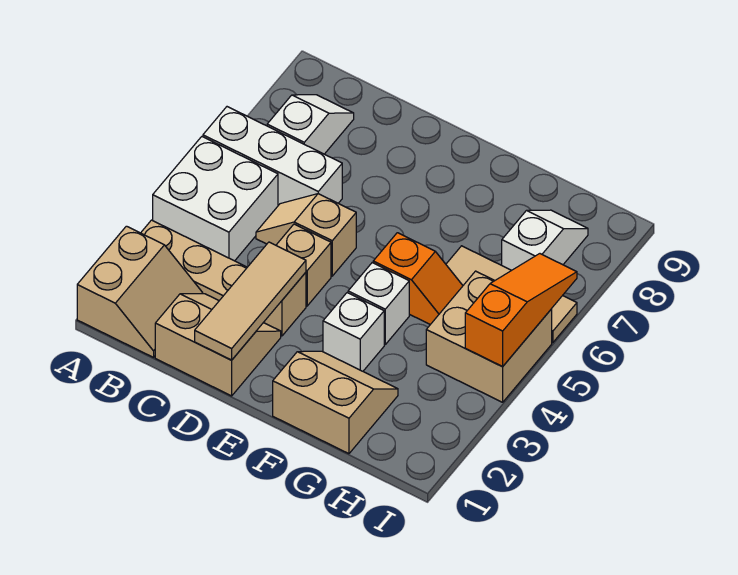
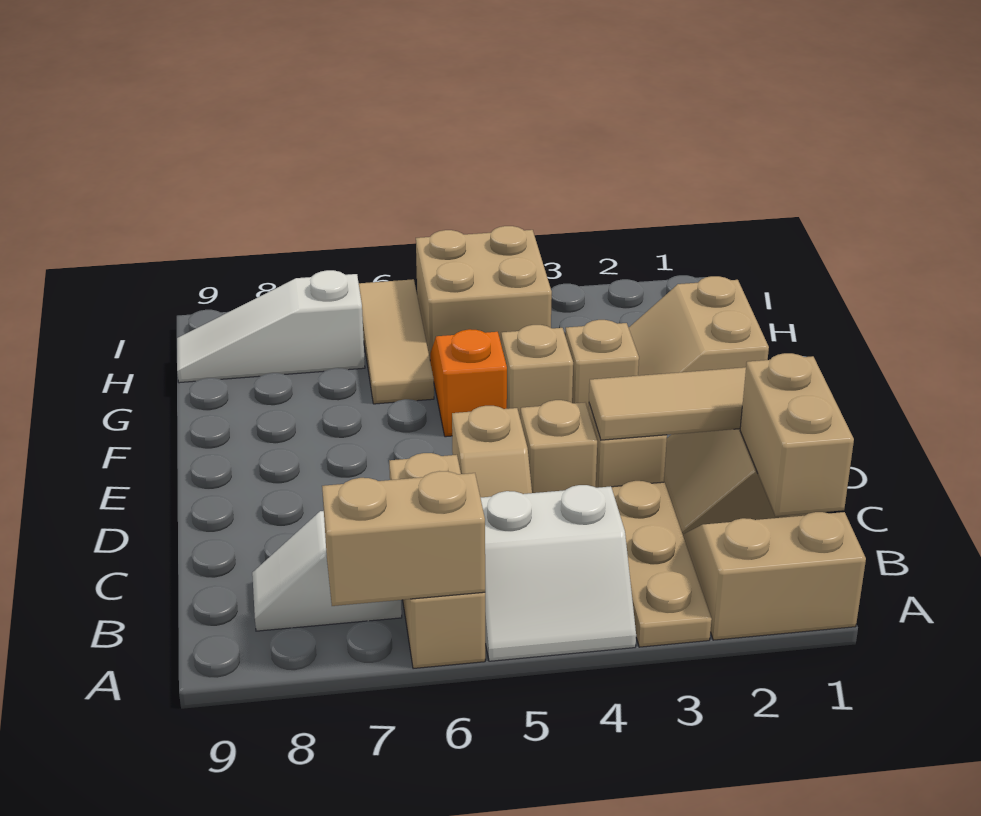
white 2x2 brick [153,137,278,261] -> white 2x2 slope [481,485,636,661]
white 1x3 brick [203,107,342,205] -> tan 1x3 brick [389,453,485,669]
none -> tan 1x2 brick [322,471,485,606]
none -> tan 1x2 brick [740,353,854,516]
white 1x1 brick [323,293,384,371] -> tan 1x1 brick [566,320,639,411]
white 1x1 brick [348,263,409,344] -> tan 1x1 brick [501,325,573,420]
white 1x2 slope [502,210,588,270] -> white 1x3 slope [177,270,365,383]
orange 1x3 slope [465,254,577,367] -> none

